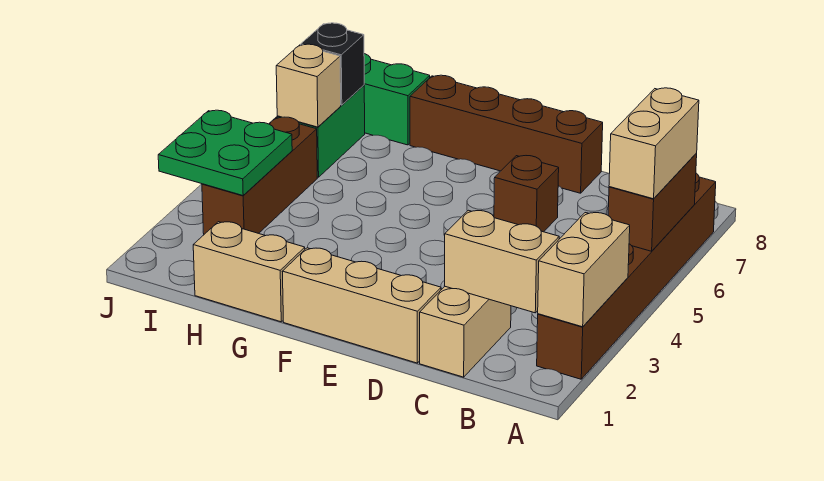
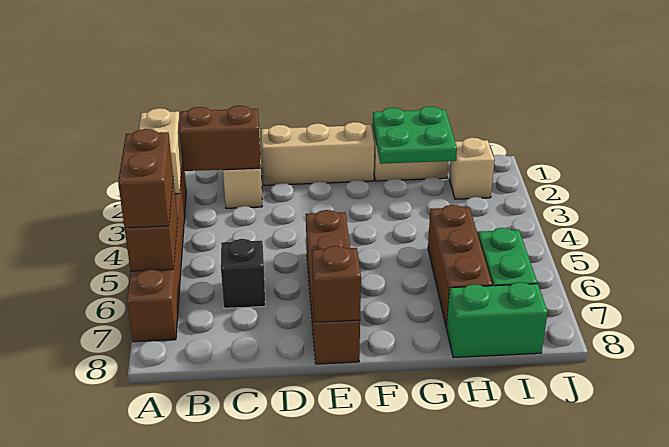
tan 1x2 brick [609,88,699,199] -> brown 1x2 brick [118,129,173,228]
tan 1x2 brick [445,210,559,313] -> brown 1x2 brick [179,106,261,171]
brown 1x1 brick [494,156,559,232] -> brown 1x1 brick moved to [312,246,361,322]
brown 1x4 brick [410,75,603,193] -> brown 1x4 brick turned to [306,210,360,364]
brown 1x3 brick [202,117,317,234] -> brown 1x3 brick moved to [428,205,492,327]
green 2x2 plate [158,110,292,195] -> green 2x2 plate moved to [373,106,457,164]
tan 1x1 brick [276,44,341,127] -> tan 1x1 brick moved to [449,138,495,199]
black 1x1 brick [301,23,364,105] -> black 1x1 brick moved to [221,239,265,308]

